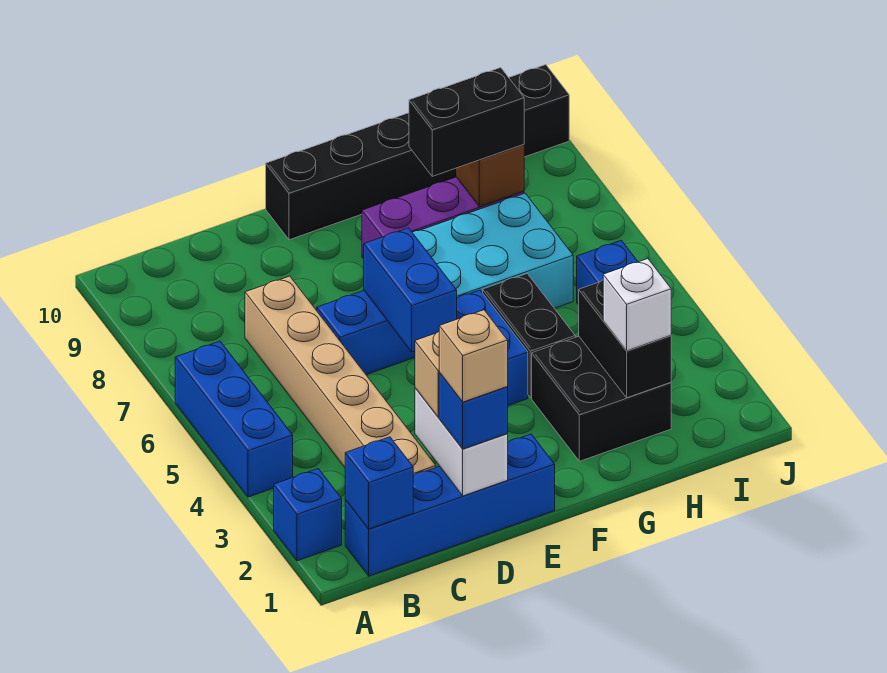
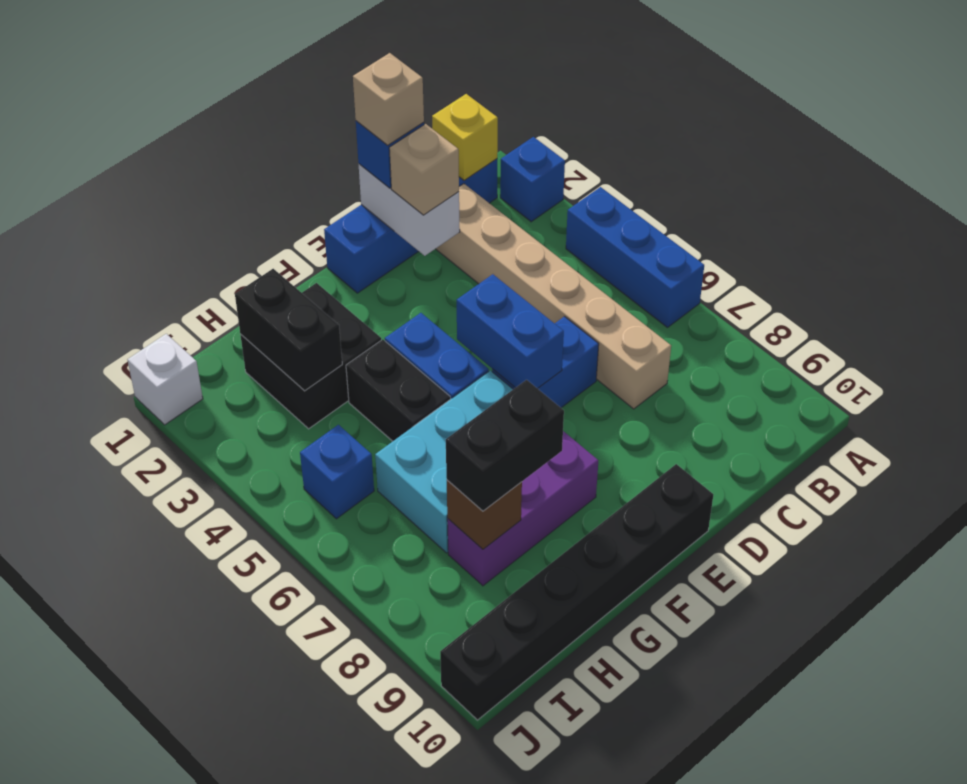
blue 1x1 brick [345,437,413,529] -> yellow 1x1 brick [432,94,498,180]
white 1x1 brick [603,259,671,351] -> white 1x1 brick moved to [128,334,203,425]

